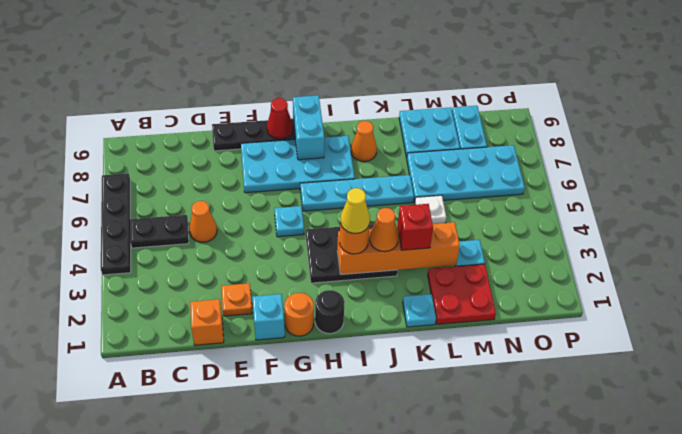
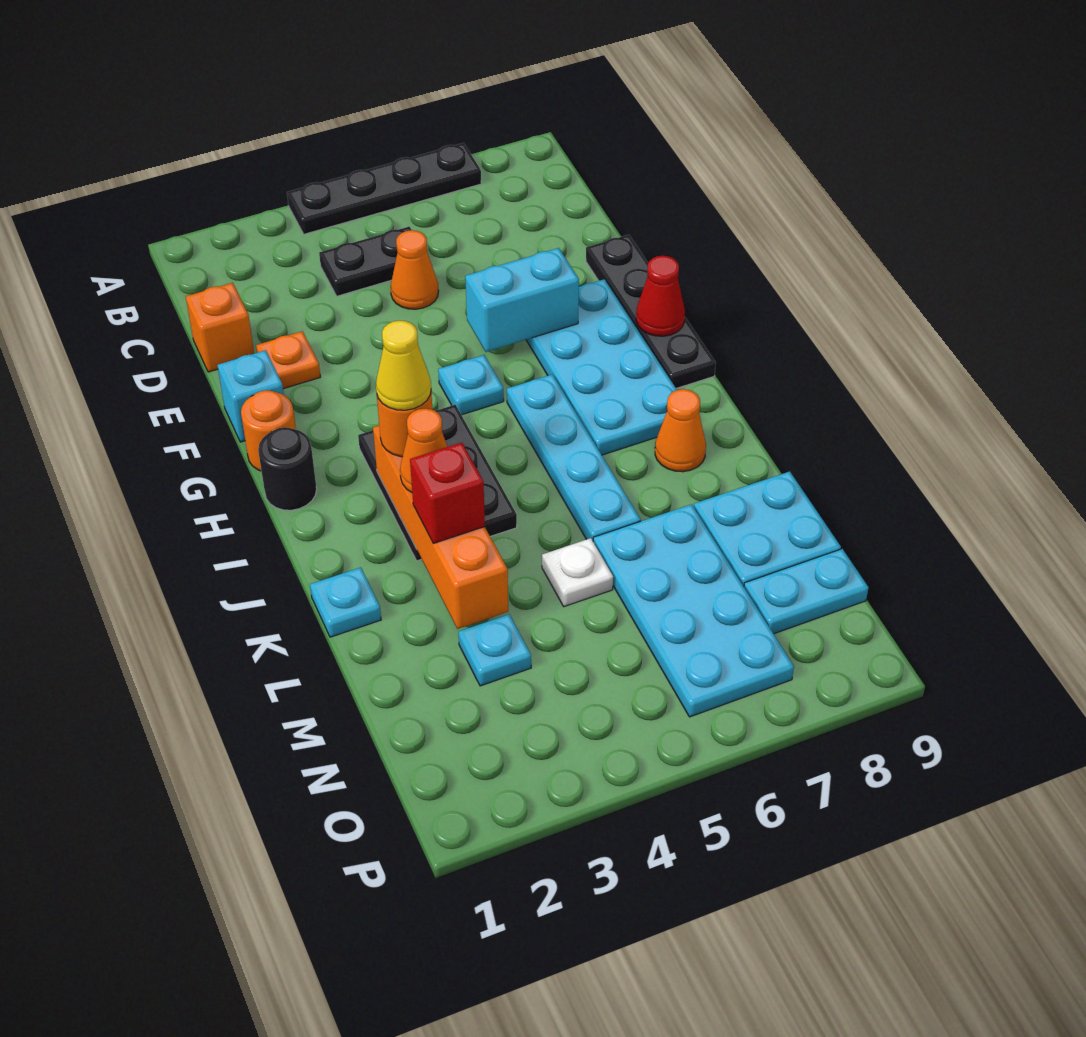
black 1x2 plate [130,215,189,248] -> black 1x2 plate turned to [319,227,411,296]
cyan 1x2 brick [293,95,324,160] -> cyan 1x2 brick moved to [465,248,579,352]
red 2x2 plate [428,264,496,324] -> none

